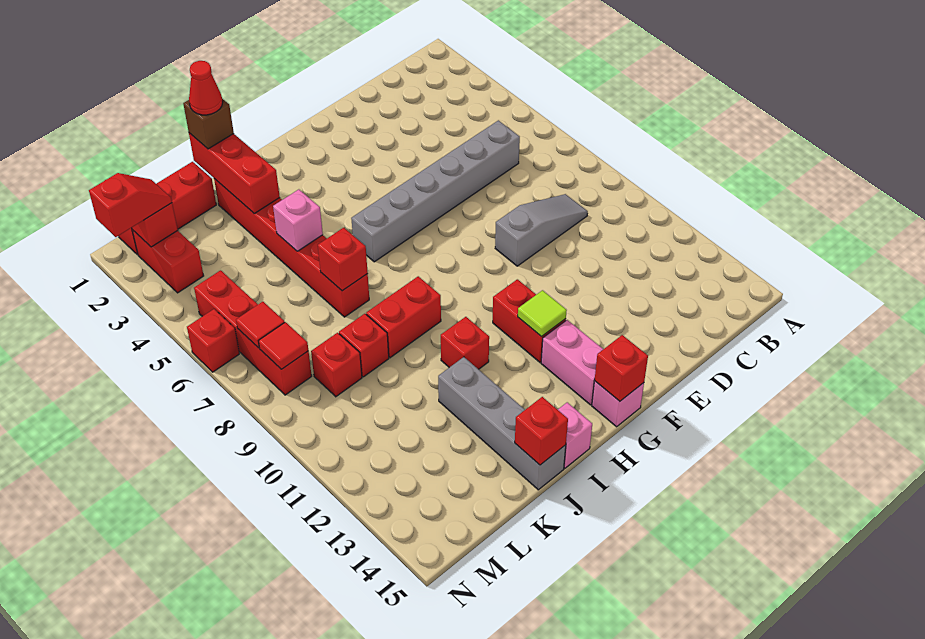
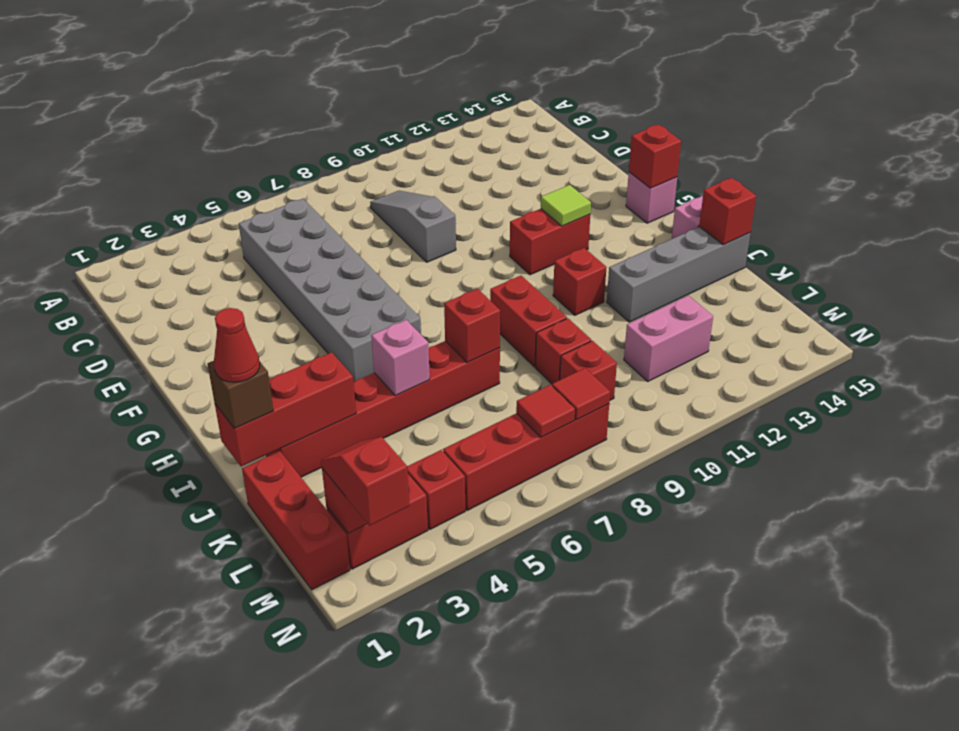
grey 1x6 brick [351,120,520,262] -> grey 2x6 brick [239,199,421,382]
pink 1x2 brick [541,320,603,405] -> pink 1x2 brick moved to [624,296,713,381]
red 1x1 brick [187,309,239,372] -> red 1x1 brick moved to [407,450,465,529]

